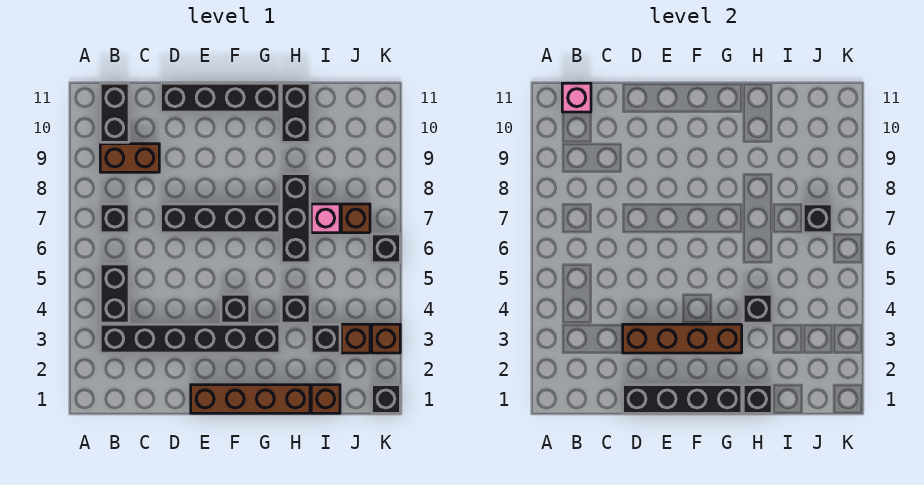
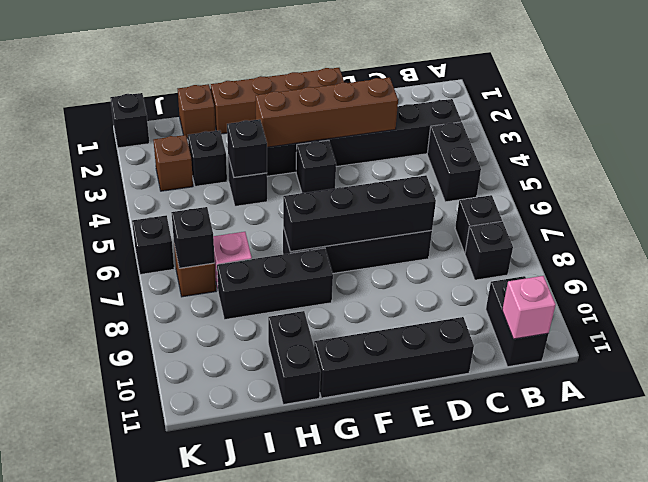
brown 1x2 brick [100,144,159,172] -> none
black 1x4 brick [623,385,742,413] -> black 1x4 brick moved to [283,175,436,252]
black 1x1 brick [743,385,772,413] -> black 1x1 brick moved to [465,221,513,280]
black 1x3 brick [281,174,310,263] -> black 1x3 brick turned to [217,248,333,320]
brown 1x1 brick [372,324,400,353] -> none

